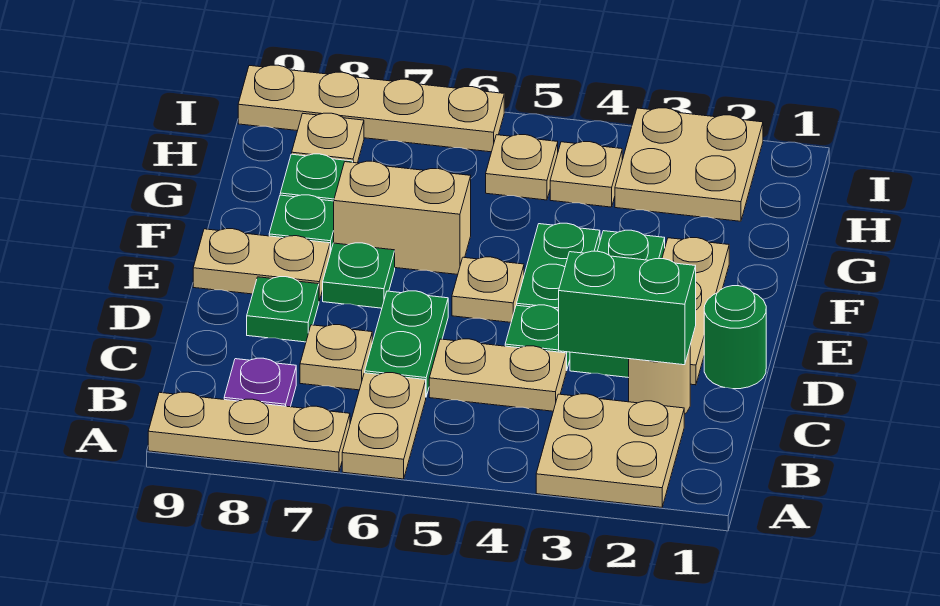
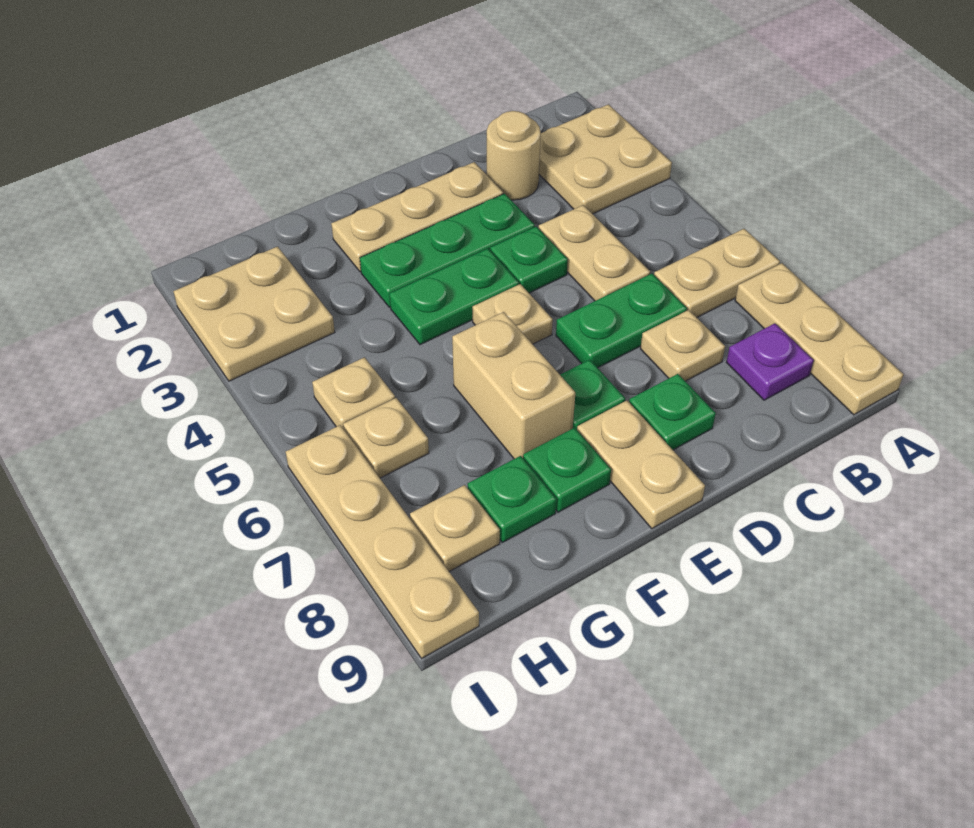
green 1x2 brick [559,251,696,365] -> none
green 1x1 round brick [704,286,766,389] -> none
tan 1x1 plate [550,142,622,207] -> tan 1x1 plate moved to [343,398,429,478]

